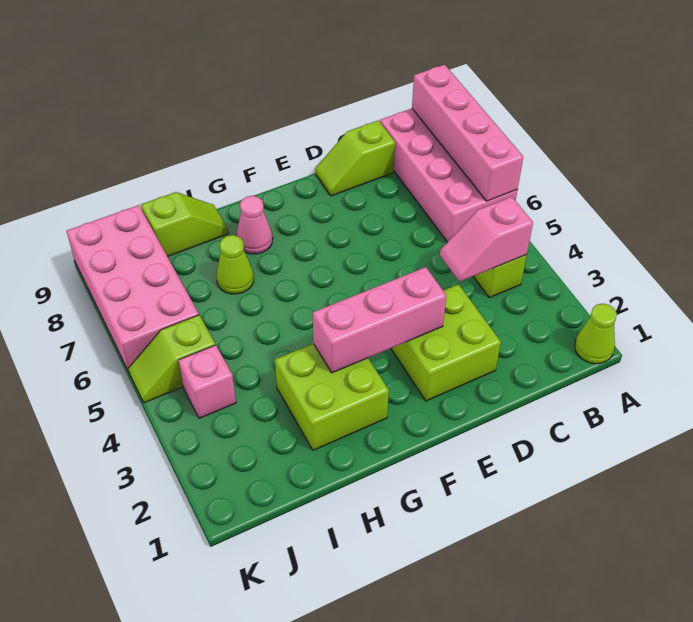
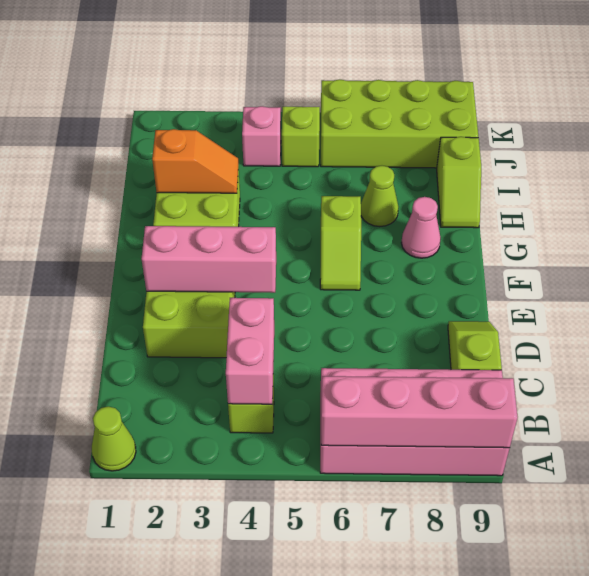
pink 1x2 slope [440,197,533,282] -> pink 1x2 brick [226,298,274,404]
pink 1x3 brick [313,267,446,373] -> pink 1x3 brick turned to [142,226,276,293]
none -> lime 1x2 slope [320,196,361,290]
none -> orange 1x2 slope [152,129,238,193]
pink 2x4 brick [67,205,199,371] -> lime 2x4 brick [321,79,478,168]

